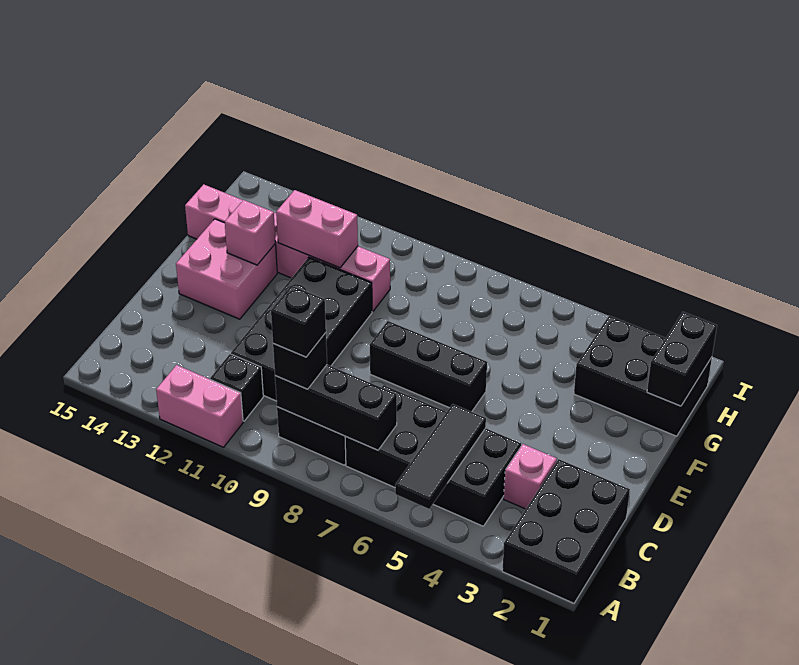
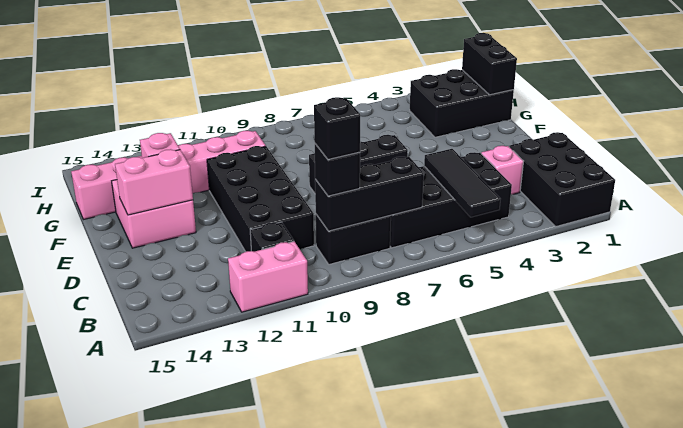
pink 1x2 brick [276,190,358,268] -> pink 1x2 brick moved to [115,149,193,215]

